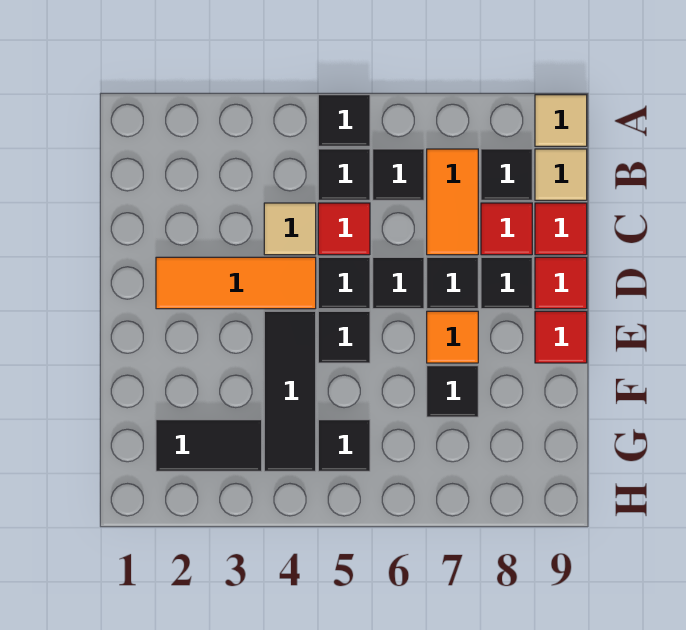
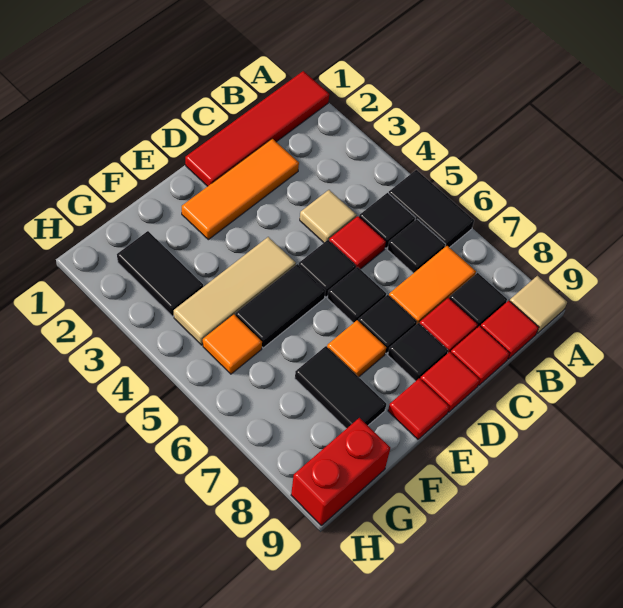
none -> red 1x4 tile [185,71,329,186]
black 1x1 tile [318,95,370,146] -> black 1x2 tile [389,170,474,248]
tan 1x1 tile [535,149,587,200] -> red 1x1 tile [481,301,539,359]
orange 1x3 tile [156,257,316,309] -> orange 1x3 tile turned to [182,139,299,240]
black 1x3 tile [264,311,316,471] -> tan 1x3 tile [174,237,296,345]
black 1x1 tile [318,311,370,363] -> black 1x2 tile [235,264,325,348]
black 1x1 tile [427,366,478,417] -> black 1x2 tile [295,346,386,429]
black 1x1 tile [318,420,370,471] -> orange 1x1 tile [203,315,262,374]
none -> red 1x2 brick [291,418,390,525]

